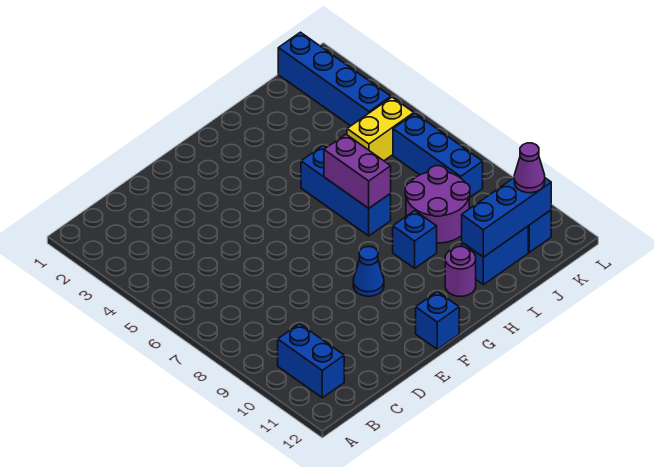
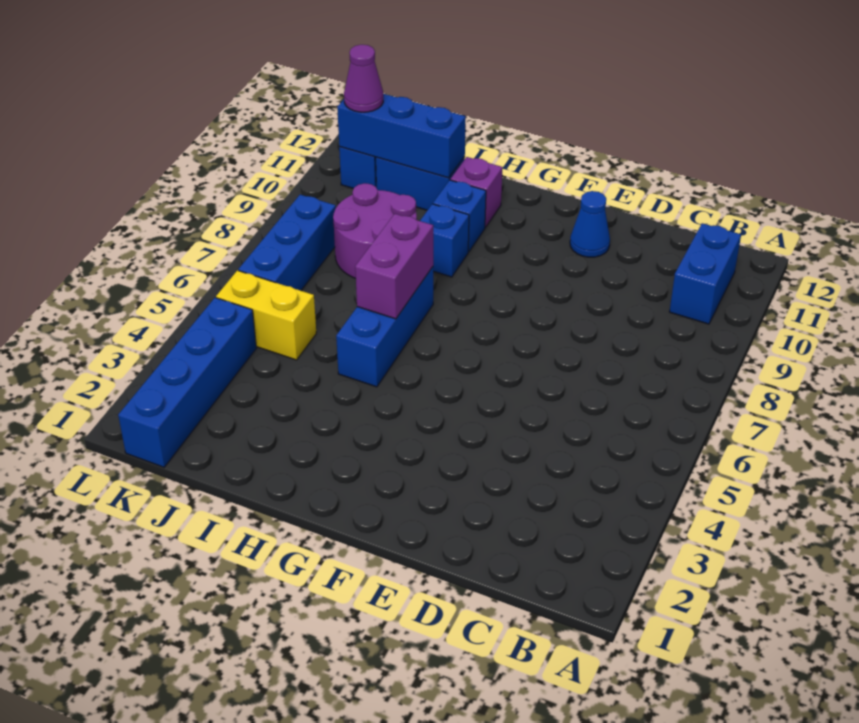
blue 1x1 cone [353,247,384,296] -> blue 1x1 cone moved to [570,191,610,257]
blue 1x1 brick [416,292,459,349] -> blue 1x1 brick moved to [433,180,486,252]
purple 1x1 round brick [445,247,476,296] -> purple 1x1 brick [451,157,502,227]

